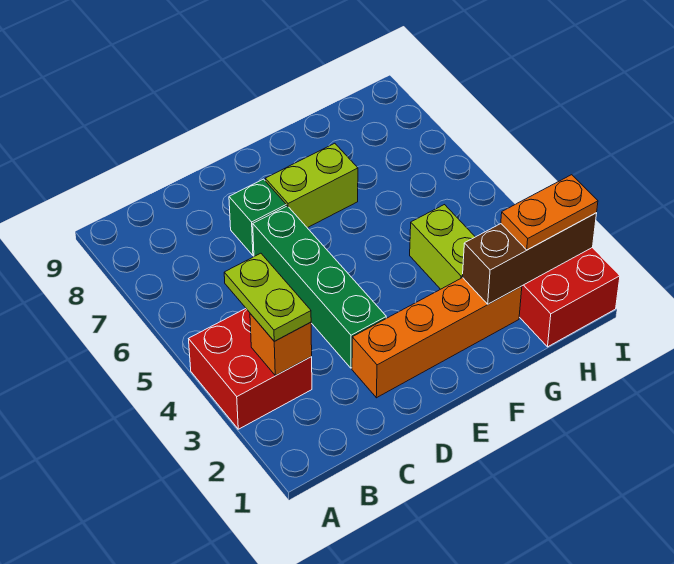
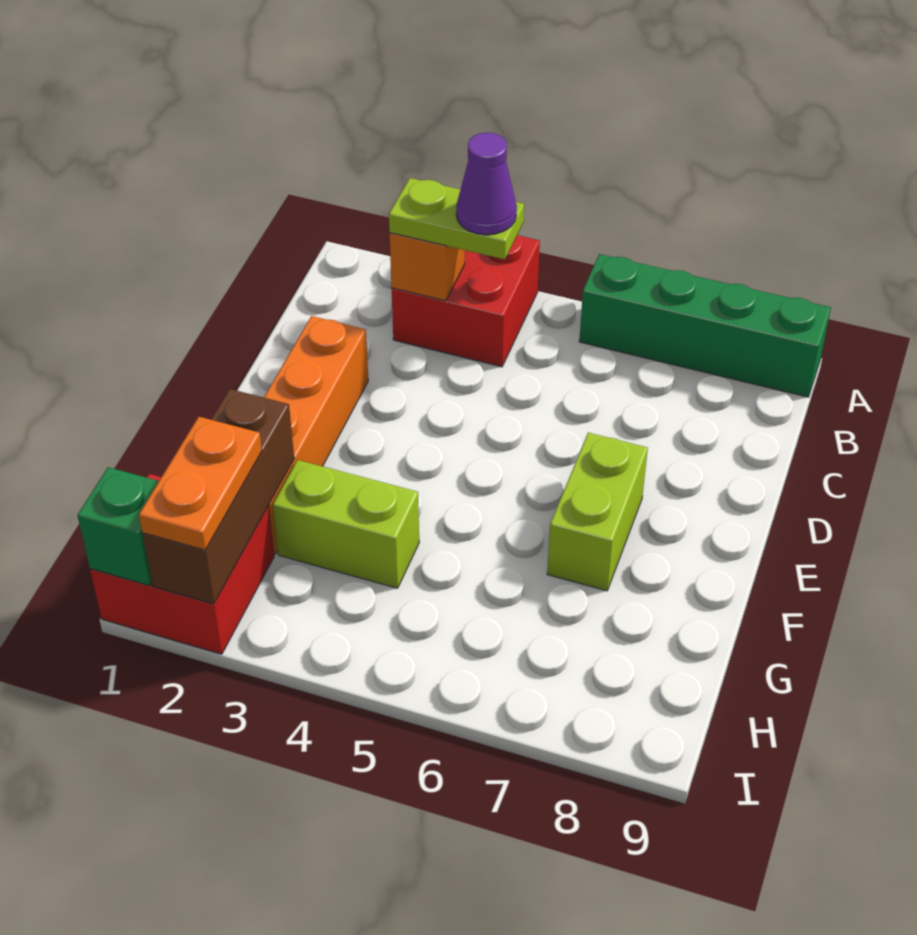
none -> purple 1x1 cone [456,133,517,235]
green 1x4 brick [253,206,386,368] -> green 1x4 brick moved to [579,254,831,397]
green 1x1 brick [229,179,286,256] -> green 1x1 brick moved to [77,467,159,586]

